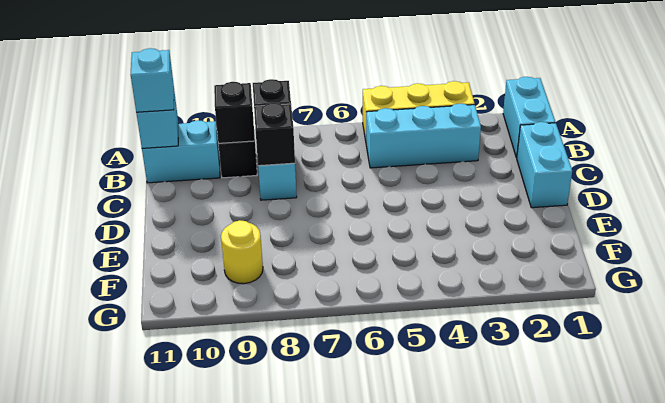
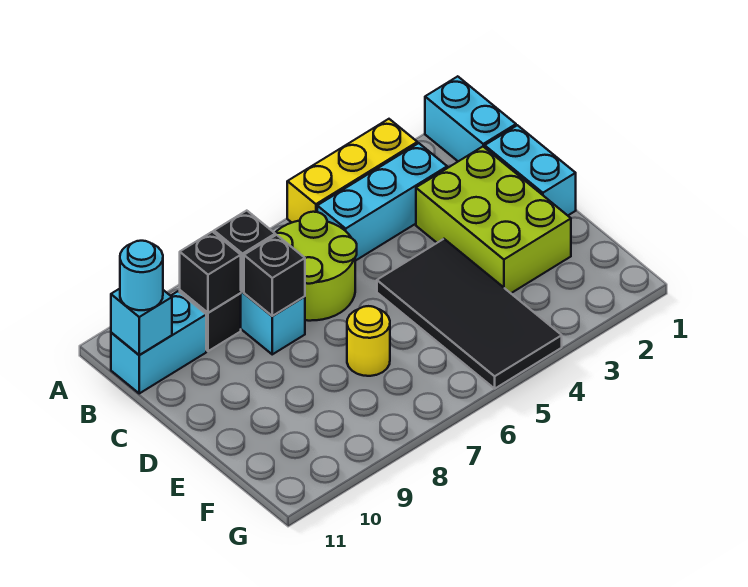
none -> lime 2x2 round brick [275,212,357,321]
cyan 1x1 brick [131,48,174,112] -> cyan 1x1 round brick [120,241,163,310]
none -> lime 2x3 brick [416,147,571,293]
none -> black 2x4 tile [377,239,562,389]
yellow 1x1 round brick [221,220,263,284] -> yellow 1x1 round brick moved to [347,306,390,376]

